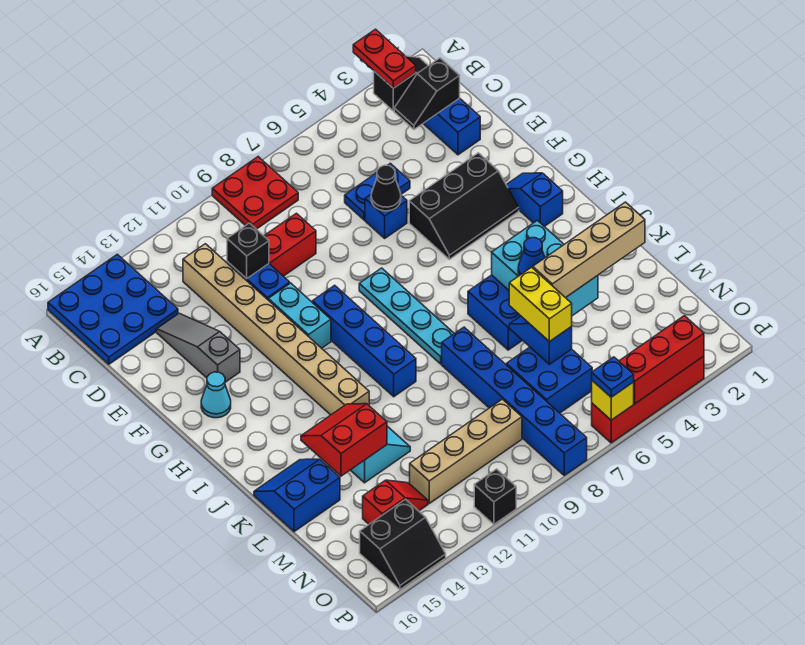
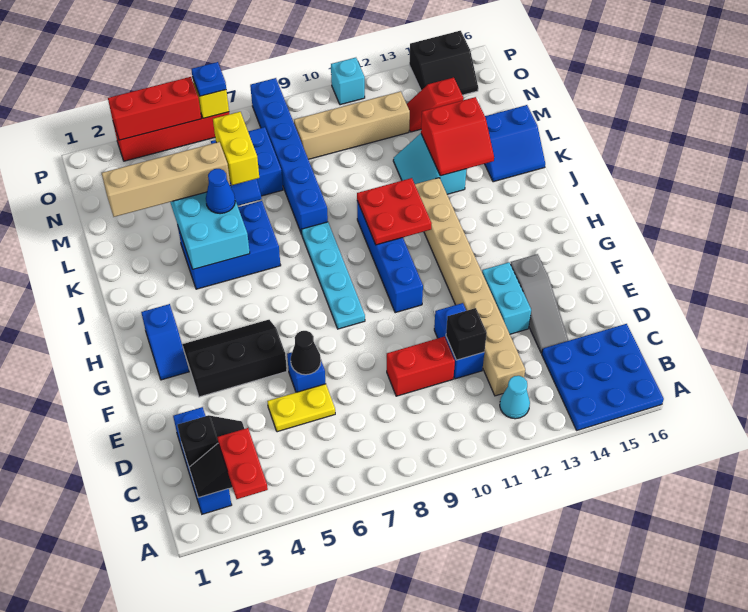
red 2x2 plate [212,157,298,229] -> red 2x2 plate moved to [357,178,432,245]
blue 1x2 plate [345,163,410,220] -> yellow 1x2 plate [267,384,335,432]
cyan 1x2 brick [268,283,331,348] -> cyan 1x2 brick moved to [482,262,531,334]
cyan 1x1 cone [201,372,231,418] -> cyan 1x1 cone moved to [500,376,530,419]
black 2x2 slope [360,499,446,590] -> black 2x2 slope turned to [409,31,478,95]
black 1x1 brick [474,469,516,524] -> cyan 1x1 brick [331,58,365,105]

